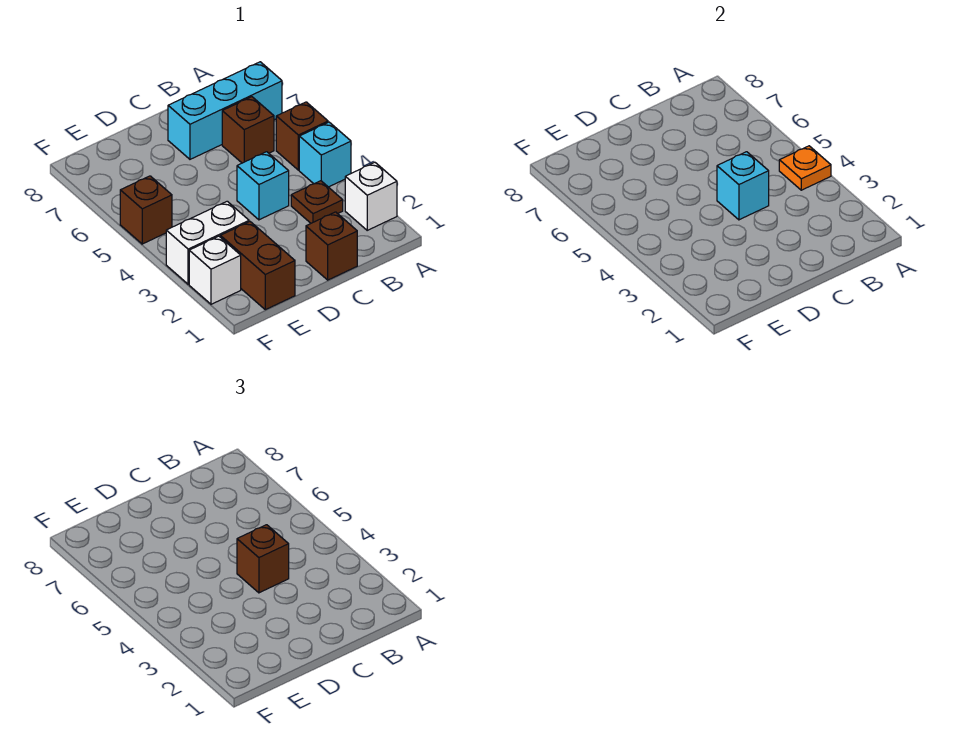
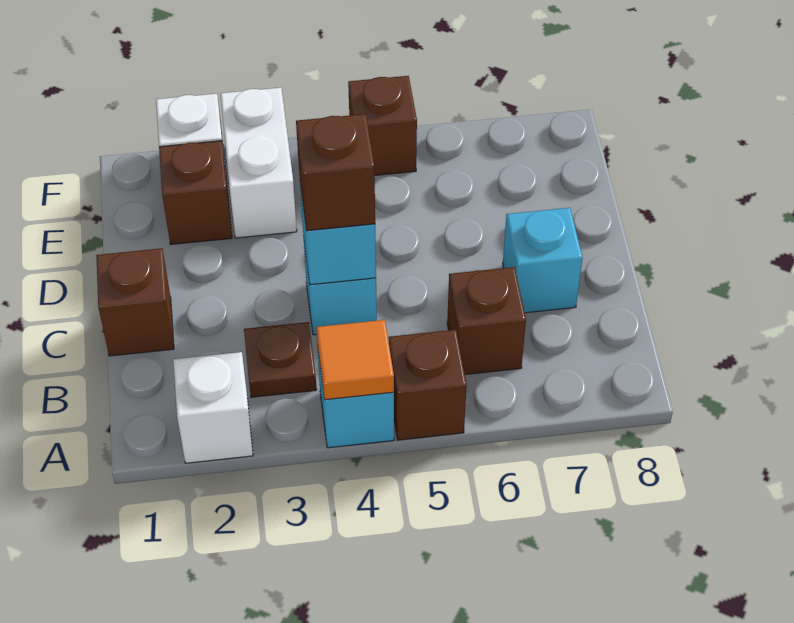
orange 1x1 plate [779,146,831,190] -> orange 1x1 tile [316,320,394,400]
cyan 1x3 brick [168,62,282,159] -> cyan 1x1 brick [503,208,582,313]
brown 1x2 brick [220,222,295,310] -> brown 1x1 brick [159,141,232,244]

